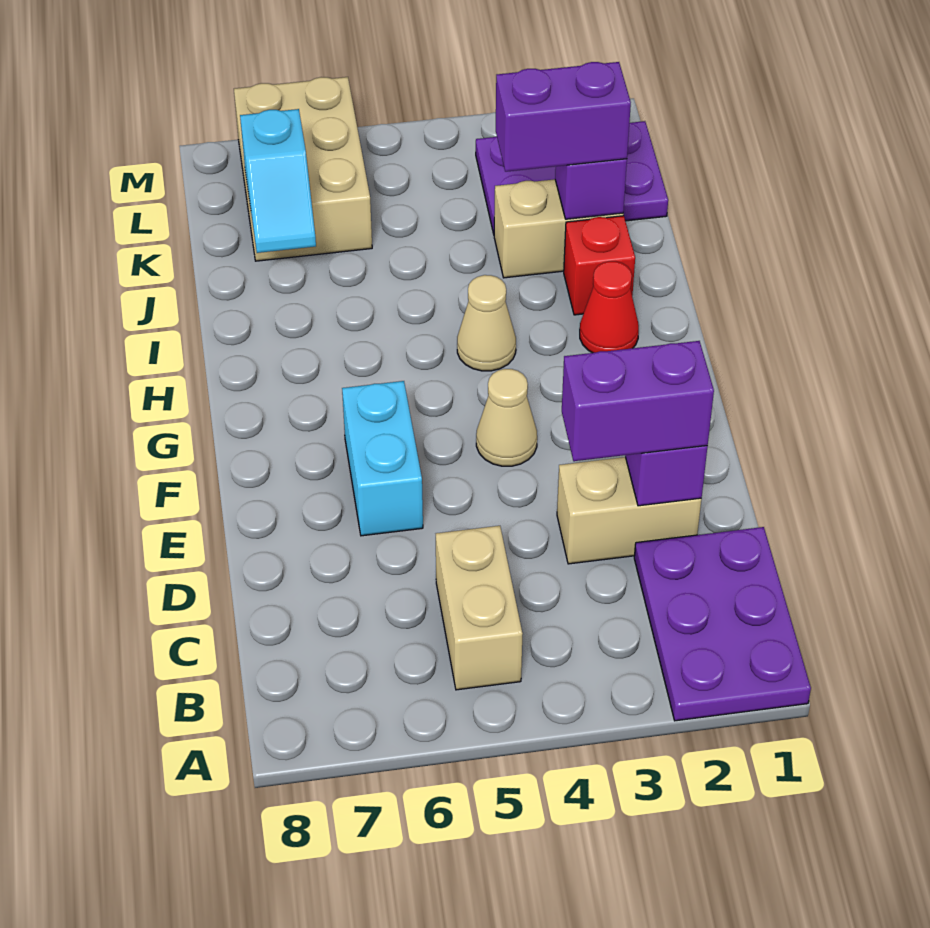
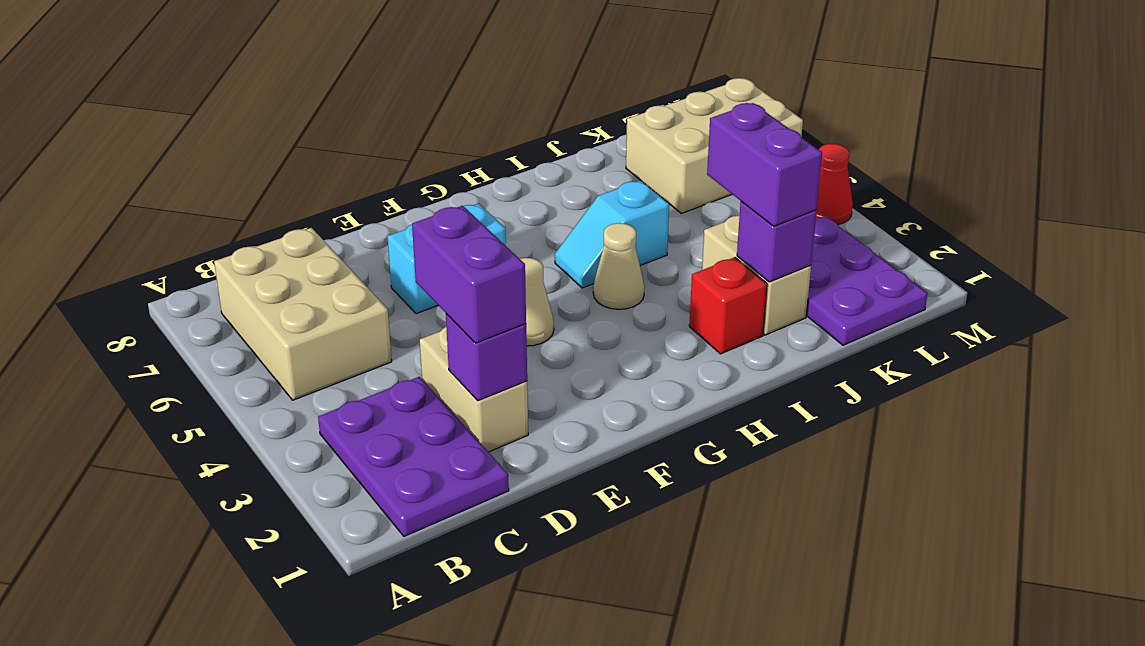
purple 2x3 plate [634,527,811,721] -> purple 2x3 plate turned to [318,377,509,536]
tan 1x2 brick [436,526,523,690] -> tan 2x3 brick [214,228,392,400]
red 1x1 cone [580,261,639,353] -> red 1x1 cone moved to [816,144,853,224]
cyan 1x2 slope [240,109,316,253] -> cyan 1x2 slope moved to [555,180,669,288]

